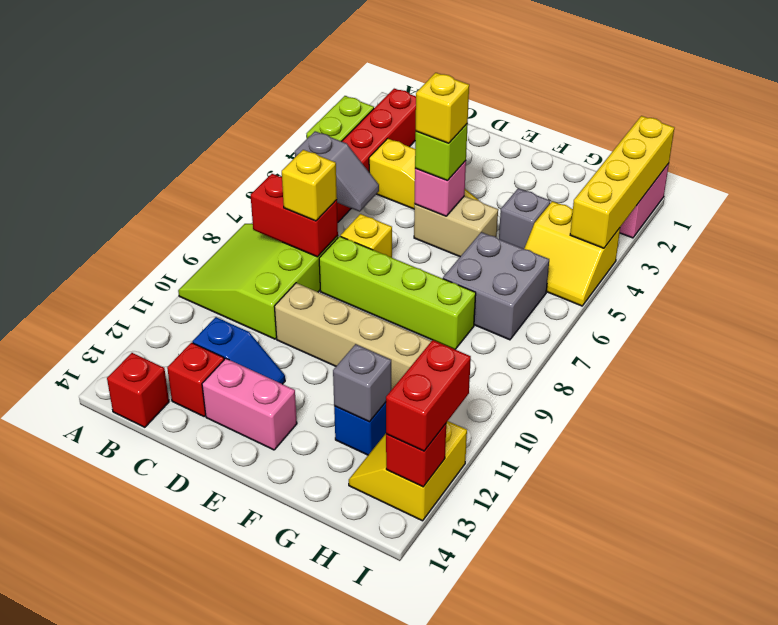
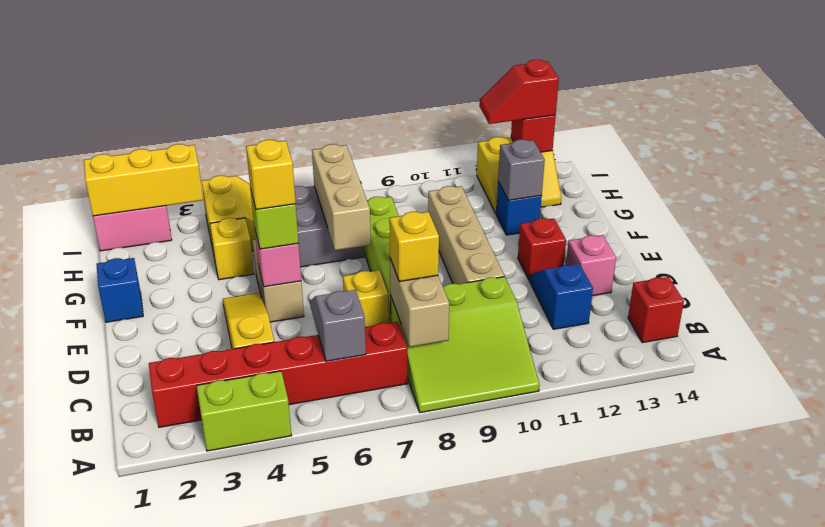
red 1x2 brick [251,174,338,257] -> tan 1x2 brick [390,259,449,347]
red 1x1 brick [167,343,224,416] -> red 1x1 brick moved to [518,218,566,279]
pink 1x2 brick [202,358,297,450] -> pink 1x1 brick [566,235,616,296]
none -> blue 1x1 brick [96,258,143,322]
none -> tan 1x3 brick [312,144,371,250]
grey 1x1 brick [499,188,550,249] -> yellow 1x1 brick [210,218,254,280]
yellow 1x4 brick [570,116,674,248] -> yellow 1x3 brick [84,144,203,216]
red 1x2 brick [386,340,471,451] -> red 1x2 slope [479,60,559,124]

